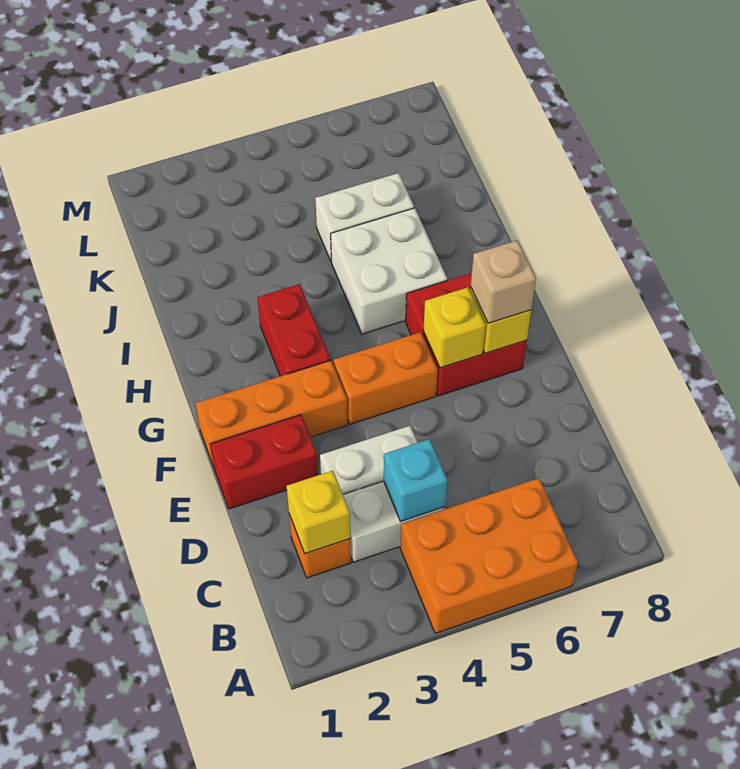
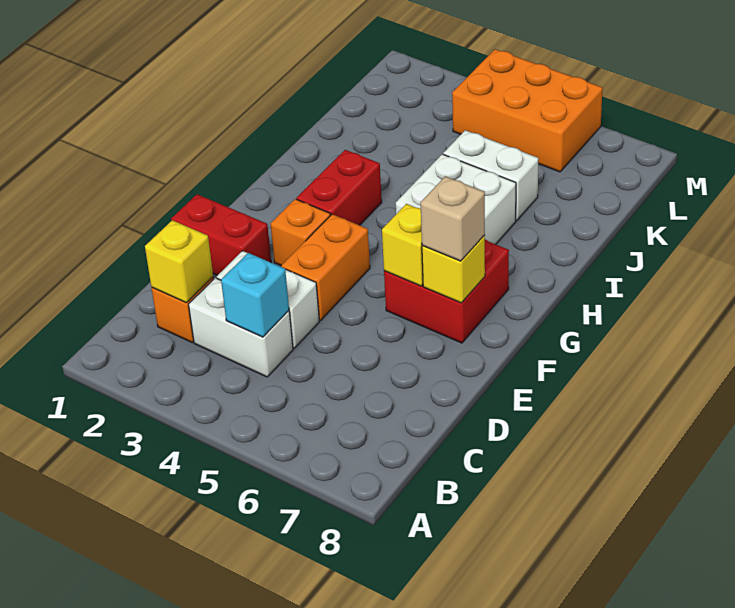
orange 2x3 brick [400,478,578,633] -> orange 2x3 brick moved to [452,49,603,172]
orange 1x3 brick [195,361,347,467] -> orange 1x1 brick [271,199,330,265]
orange 1x2 brick [333,332,438,424] -> orange 1x2 brick turned to [281,214,370,320]

